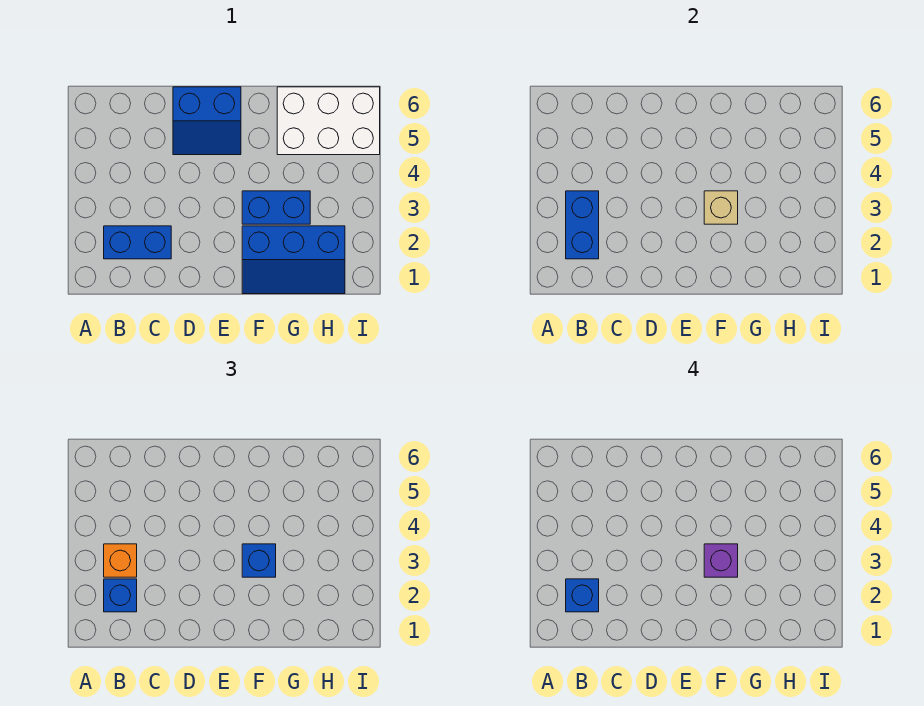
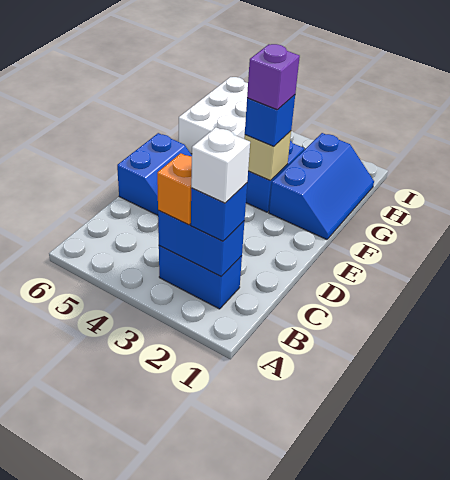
blue 1x2 brick [104,226,171,259] -> blue 1x2 brick turned to [159,246,242,309]
blue 1x1 brick [566,579,599,612] -> white 1x1 brick [191,127,250,203]

